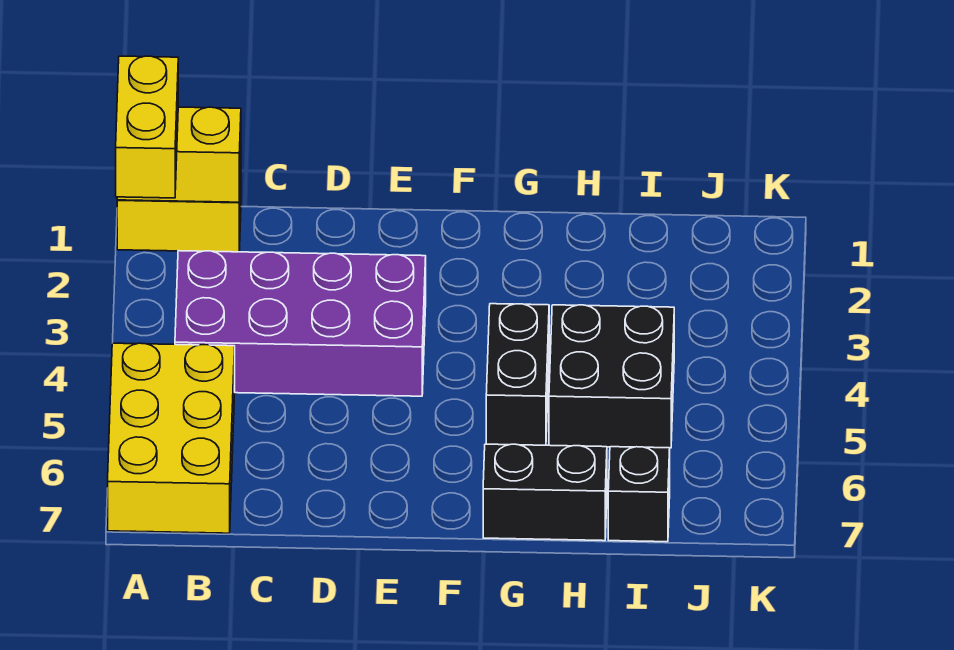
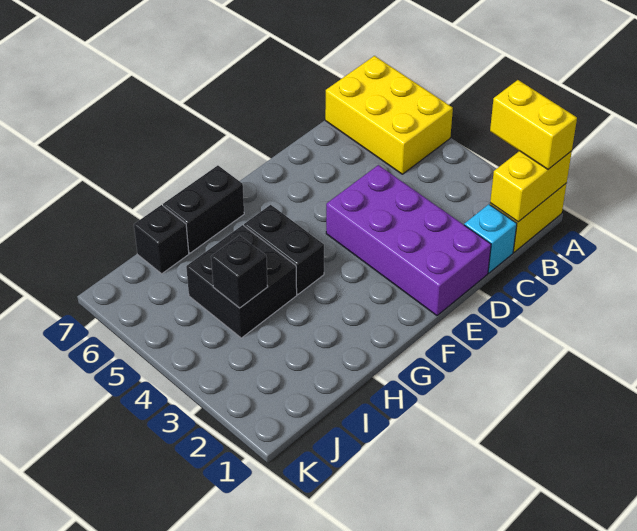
purple 2x4 brick [175,251,426,396] -> purple 2x4 brick turned to [326,165,491,316]
none -> cyan 1x1 brick [464,204,517,273]
none -> black 1x1 brick [211,235,268,308]

